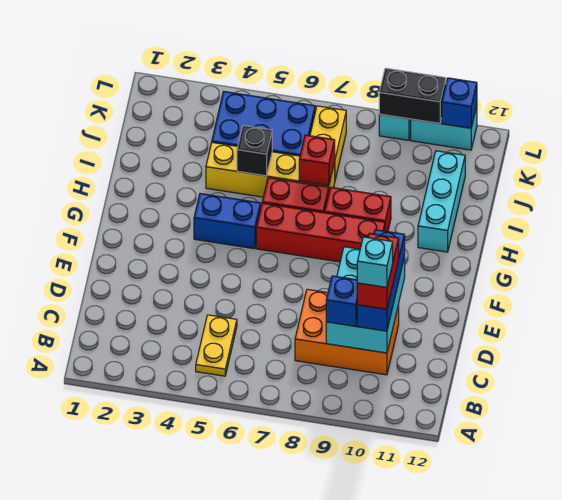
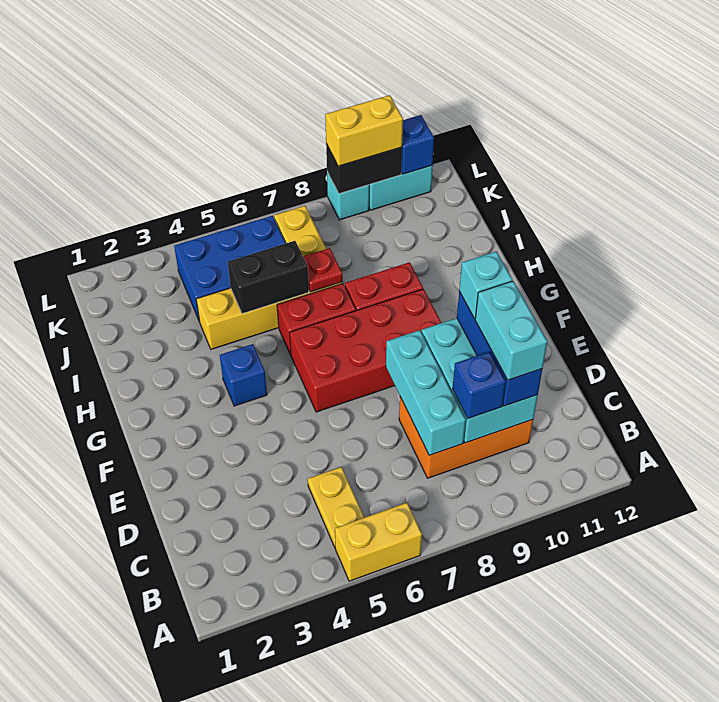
none -> yellow 1x2 brick [335,503,422,581]
red 1x2 brick [357,233,399,309] -> cyan 1x2 brick [475,281,547,380]
cyan 1x1 brick [357,237,393,287] -> cyan 1x1 brick moved to [459,251,512,319]
blue 1x2 brick [194,194,261,249] -> blue 1x1 brick [220,344,267,406]
red 1x4 brick [256,203,385,262] -> red 2x4 brick [290,289,441,412]
cyan 1x3 brick [418,151,465,252] -> cyan 1x3 brick moved to [386,330,466,455]
black 1x1 brick [237,125,272,176] -> black 1x2 brick [228,241,309,314]
red 1x1 brick [299,135,335,186] -> red 1x1 plate [303,248,343,292]
none -> yellow 1x2 brick [325,95,403,166]

